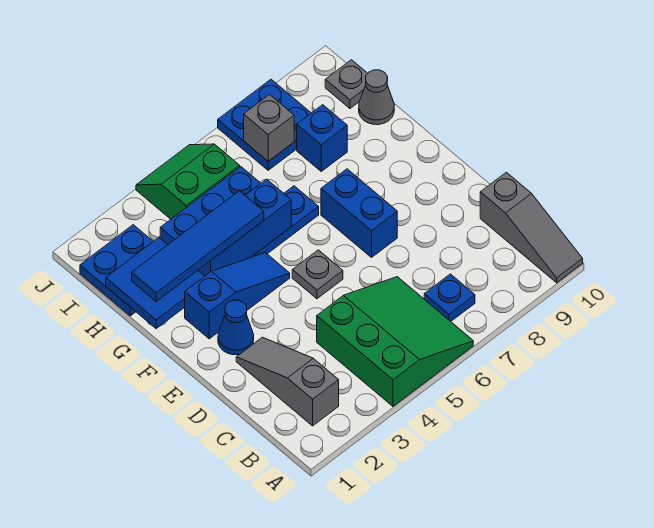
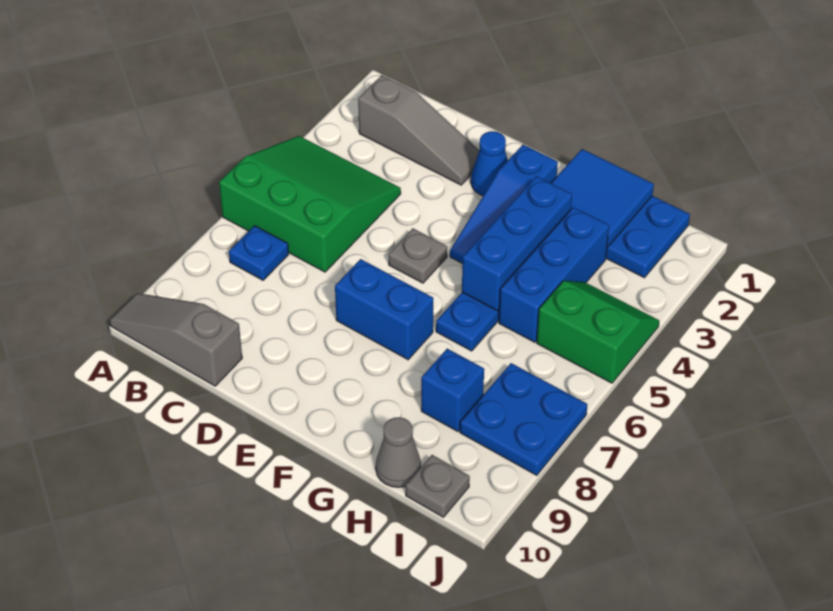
green 3x3 slope [317,277,473,406] -> green 3x3 slope turned to [219,136,401,272]
blue 1x4 tile [132,191,264,301] -> none
green 2x2 slope [136,144,240,219] -> green 2x2 slope turned to [537,281,659,383]
grey 1x1 brick [244,95,294,161] -> none

